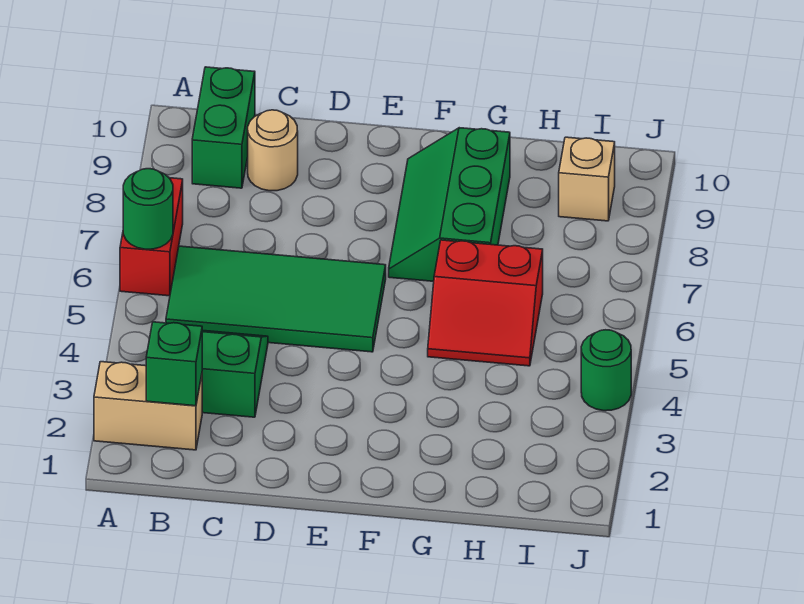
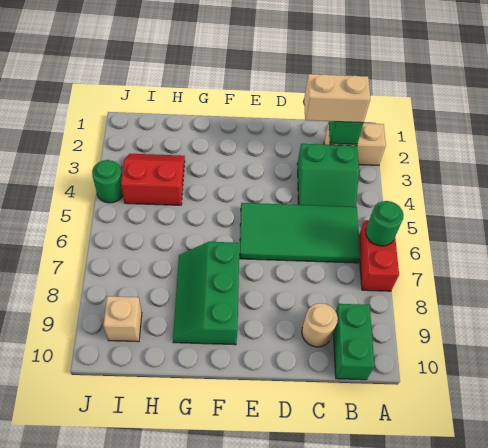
none -> tan 1x2 brick [304,74,370,123]
green 2x3 slope [389,128,510,281] -> green 2x3 slope turned to [173,242,240,345]
red 2x2 slope [428,240,543,366] -> red 2x2 slope moved to [121,154,185,205]

